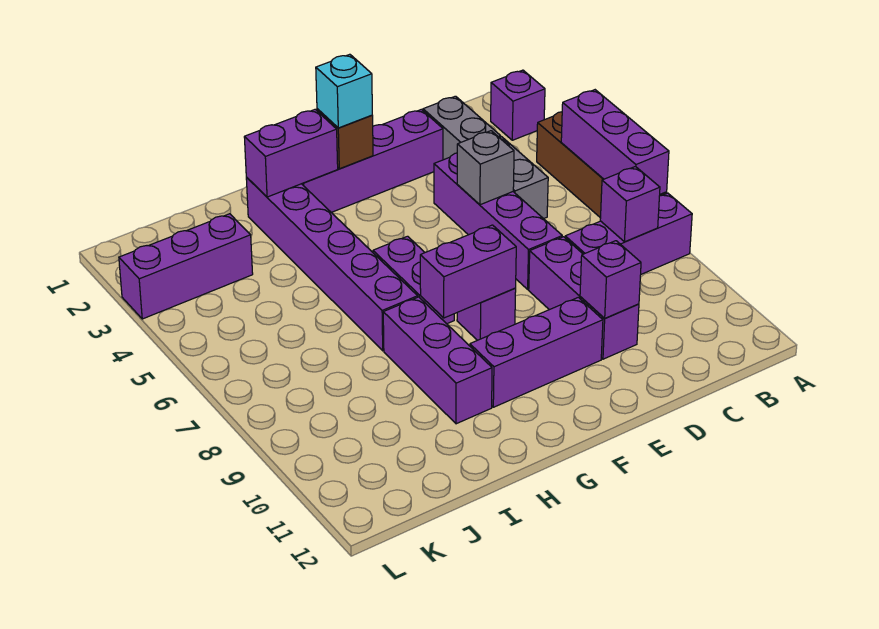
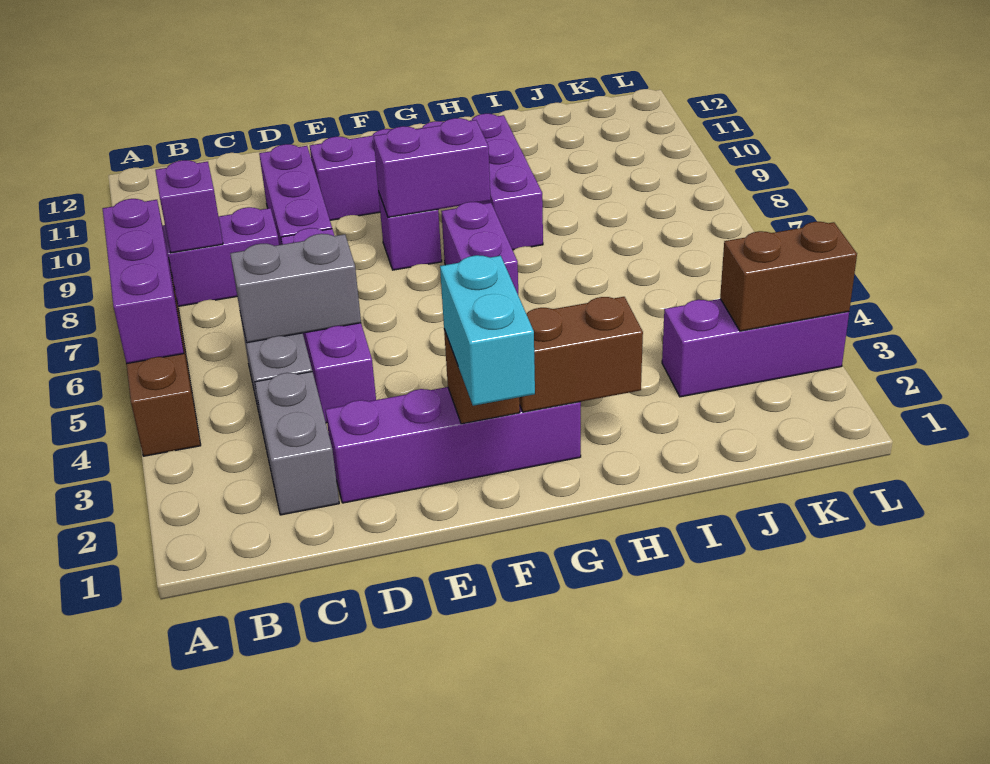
purple 1x1 brick [491,70,545,140] -> none
grey 1x1 brick [457,131,514,205] -> grey 1x2 brick [230,234,361,343]
purple 1x1 brick [580,241,641,318] -> none
cyan 1x1 brick [316,54,372,128] -> cyan 1x2 brick [440,255,535,406]
purple 1x2 brick [244,109,338,197] -> brown 1x2 brick [519,297,643,412]
purple 1x6 brick [246,177,418,351] -> none
none -> brown 1x2 brick [720,222,857,331]

